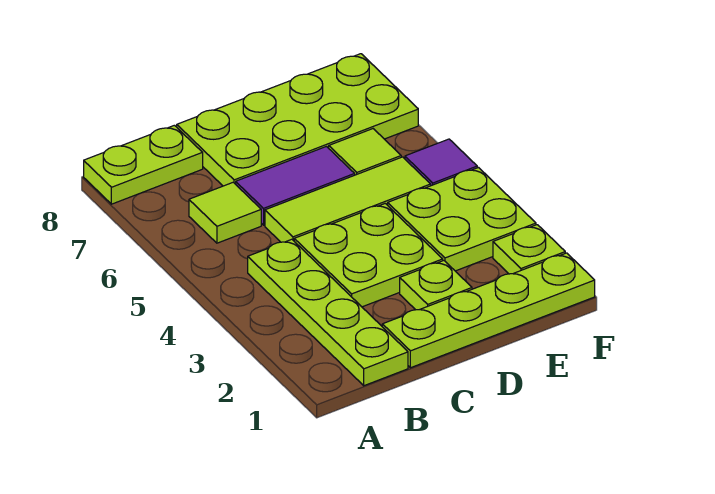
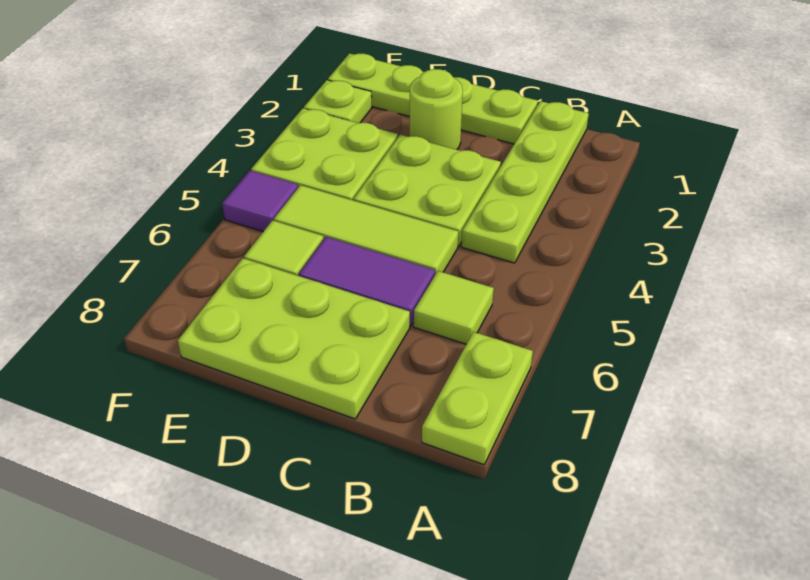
lime 1x2 plate [84,125,203,204] -> lime 1x2 plate turned to [422,332,533,465]
lime 2x4 plate [177,54,418,186] -> lime 2x3 plate [178,258,410,419]
lime 1x1 plate [400,261,472,310] -> lime 1x1 round brick [410,69,463,150]

